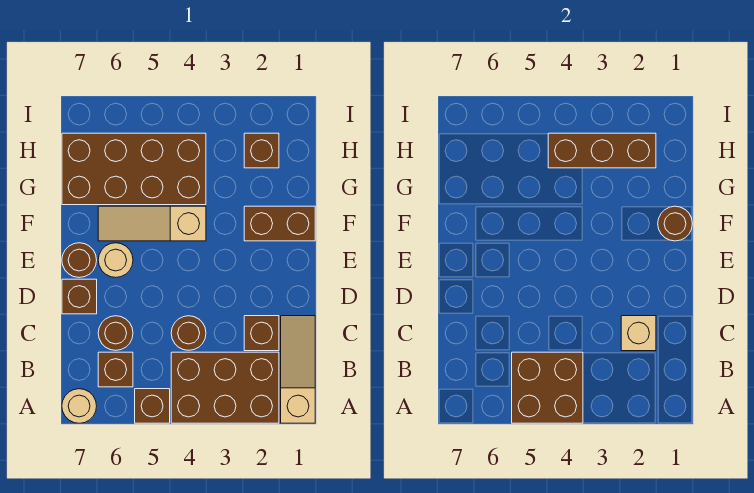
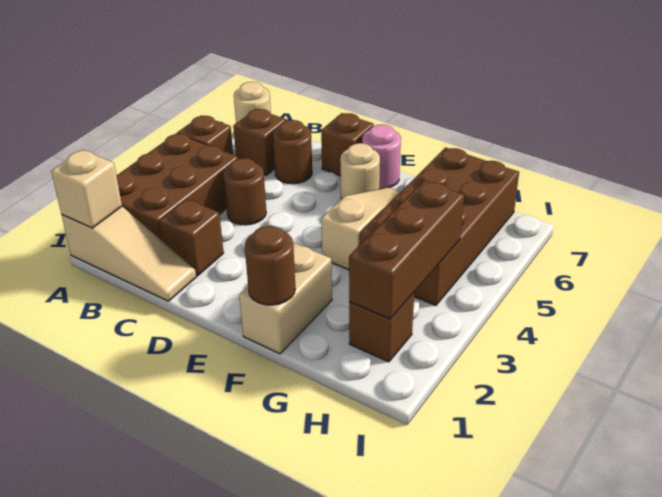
brown 2x2 brick [512,352,583,423] -> none
tan 1x1 brick [621,316,656,351] -> tan 1x1 brick moved to [51,150,122,228]
brown 1x1 round brick [62,243,97,278] -> pink 1x1 round brick [362,124,401,189]
brown 1x2 brick [244,206,315,241] -> tan 1x2 brick [239,243,332,354]

